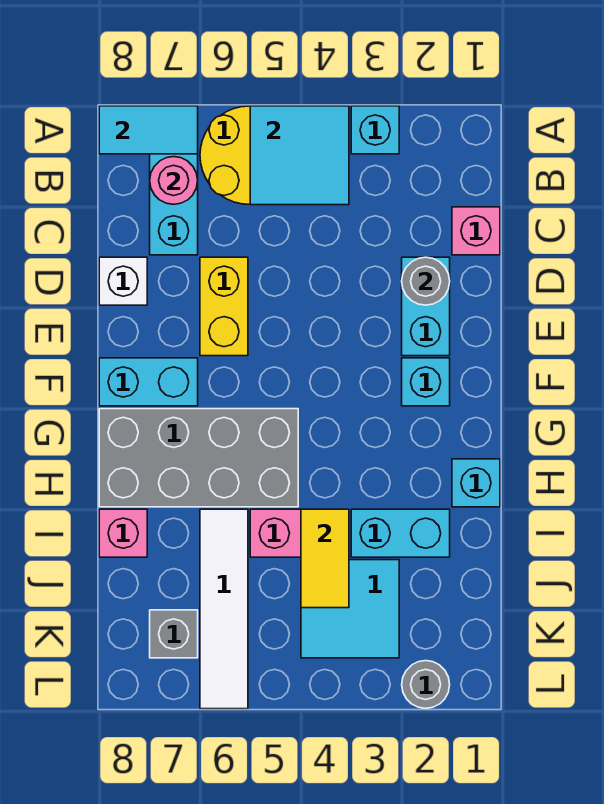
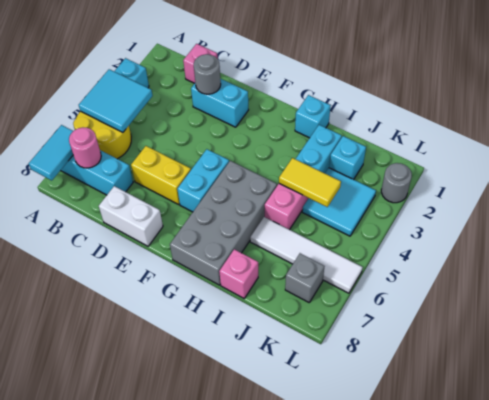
white 1x1 brick [99,257,147,305] -> white 1x2 brick [99,186,163,246]
cyan 1x1 brick [402,358,450,406] -> cyan 1x1 brick moved to [329,136,366,180]
cyan 1x2 brick [99,358,198,406] -> cyan 1x2 brick moved to [177,149,229,212]

